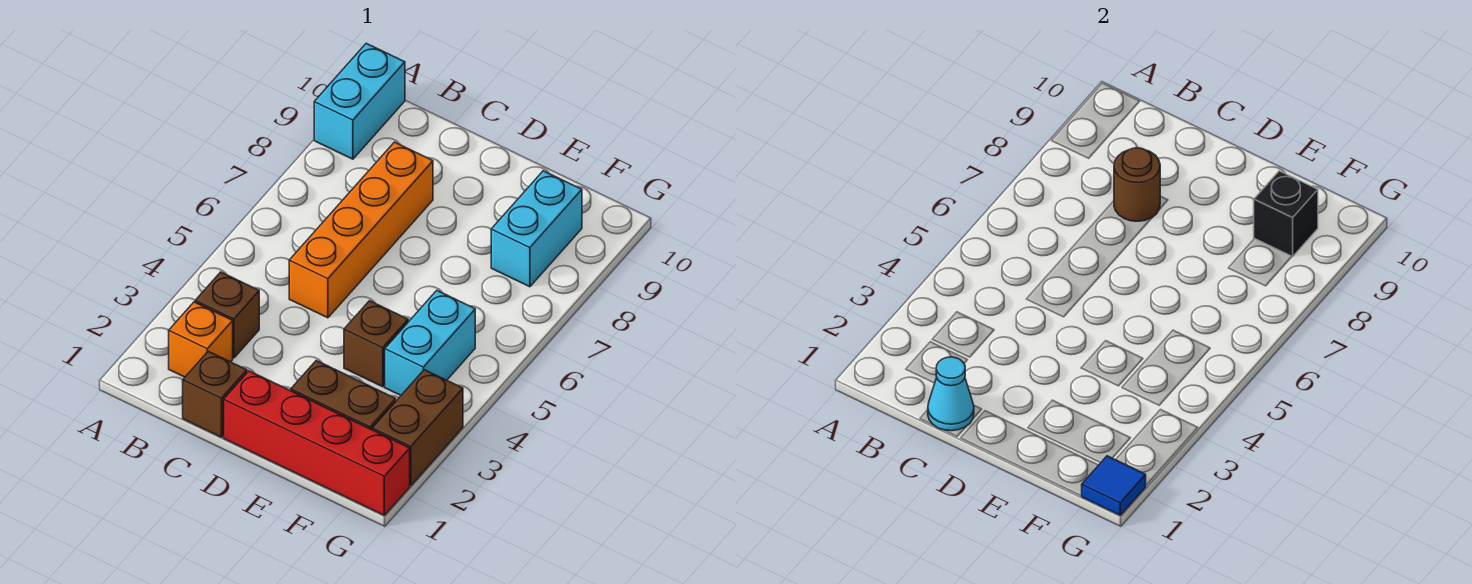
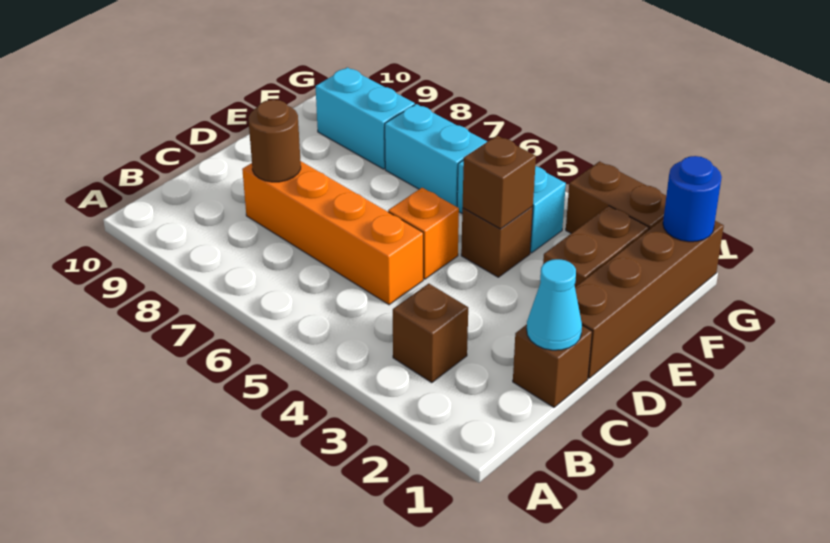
cyan 1x2 brick [314,43,405,159] -> cyan 1x2 brick moved to [385,104,487,207]
orange 1x1 brick [169,302,233,377] -> orange 1x1 brick moved to [388,188,459,279]
red 1x4 brick [224,371,410,515] -> brown 1x4 brick [575,219,724,378]
none -> brown 1x1 brick [463,136,536,229]
black 1x1 brick [1254,171,1318,257] -> none
blue 1x1 tile [1082,456,1146,515] -> blue 1x1 round brick [663,156,722,242]

